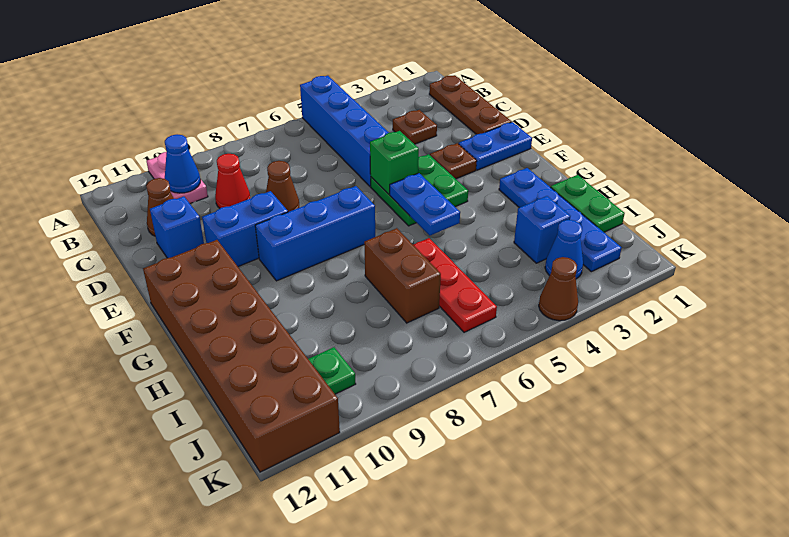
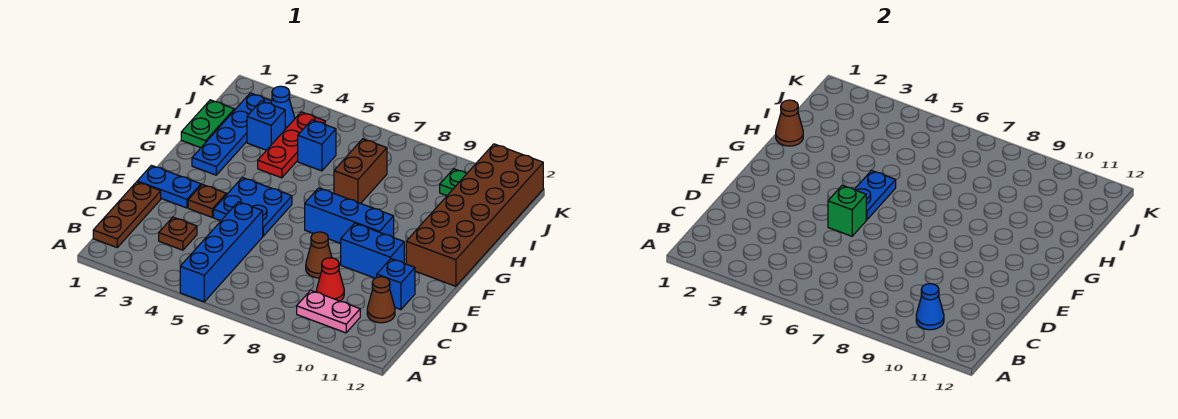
pink 1x2 plate [146,152,208,203] -> pink 1x2 plate turned to [297,290,360,333]
green 2x2 plate [371,154,468,226] -> blue 2x2 plate [214,177,292,236]
red 1x3 plate [414,238,497,332] -> red 1x3 plate moved to [258,112,325,178]
none -> blue 1x1 brick [298,120,336,171]
brown 1x1 cone [539,257,578,321] -> brown 1x1 cone moved to [776,100,803,146]

